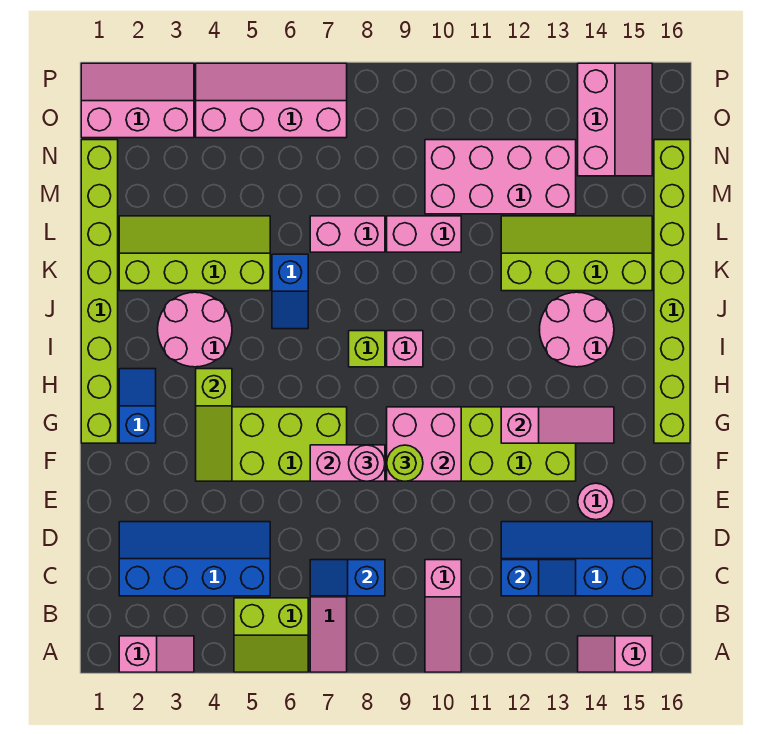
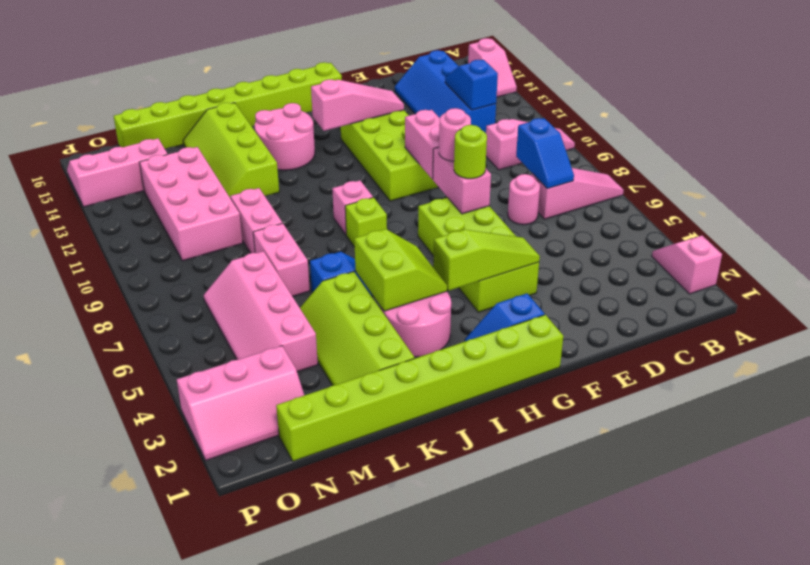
lime 2x2 slope [234,598,308,672] -> lime 2x2 slope moved to [354,229,447,311]
blue 2x4 slope [119,522,270,596] -> none
pink 1x1 round brick [578,483,614,520] -> pink 1x1 round brick moved to [508,174,540,225]
pink 2x2 brick [387,407,461,481] -> pink 1x2 brick [405,110,440,179]
lime 1x1 round brick [387,445,423,481] -> lime 1x1 round brick moved to [454,125,487,179]
pink 1x3 slope [501,407,614,443] -> pink 1x3 slope turned to [311,80,404,131]
pink 2x3 slope [81,63,194,138] -> pink 2x3 slope turned to [177,346,304,460]
pink 2x4 slope [196,63,347,138] -> pink 2x4 slope moved to [204,251,318,372]

